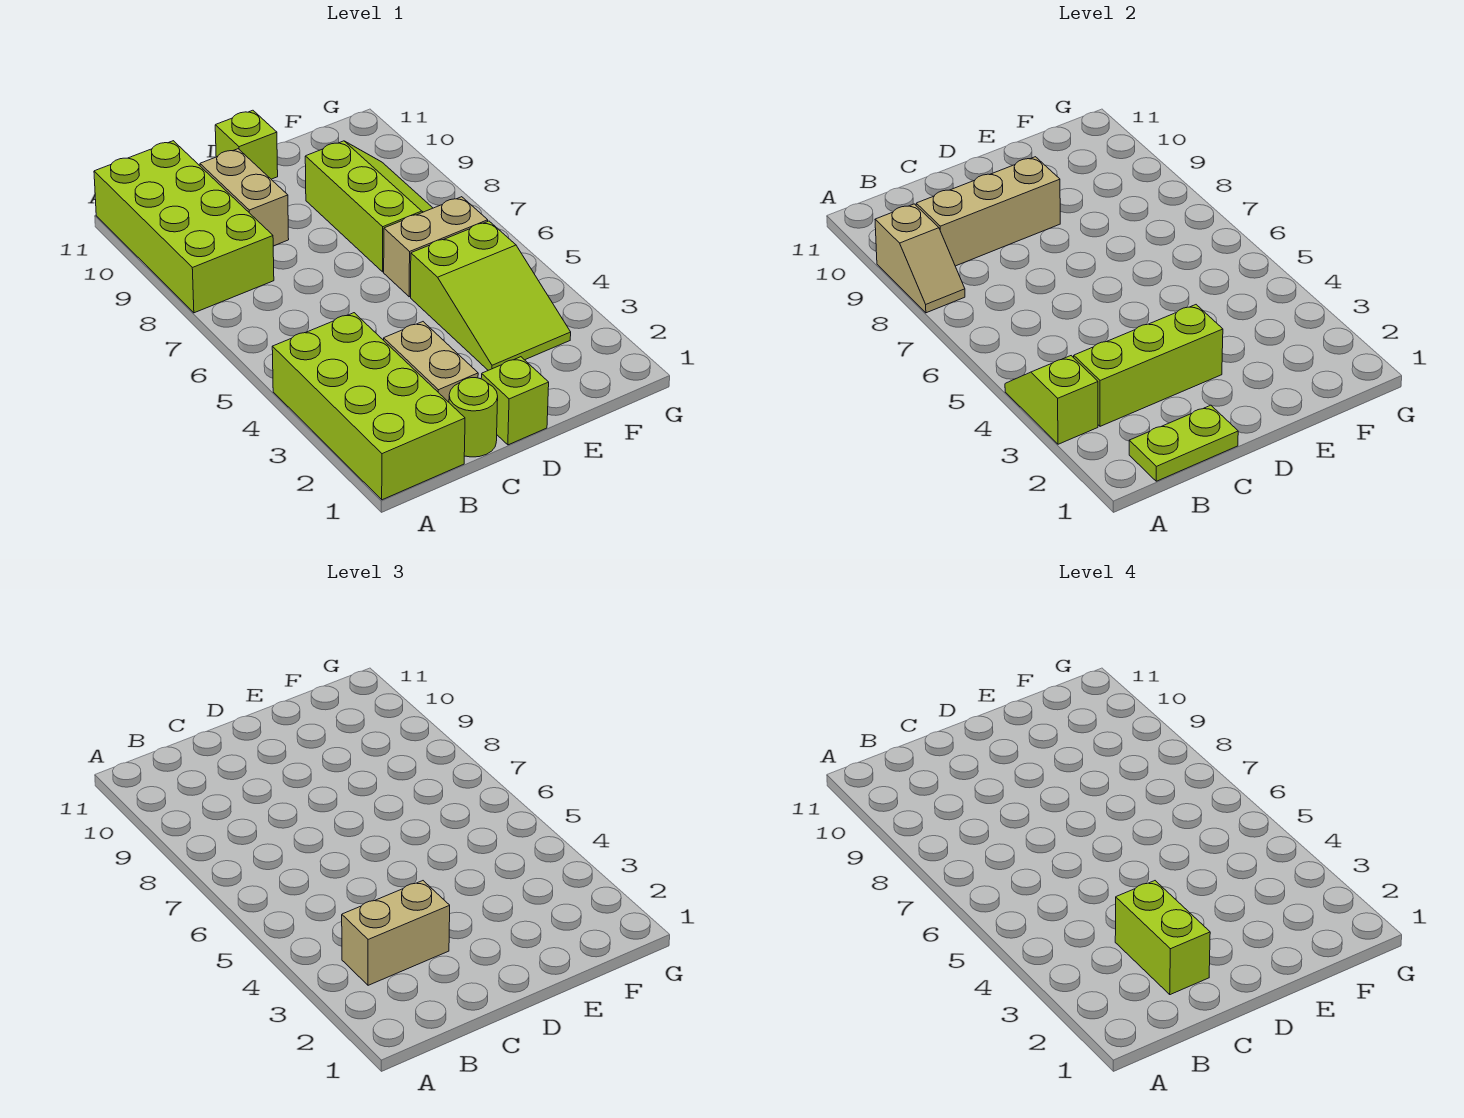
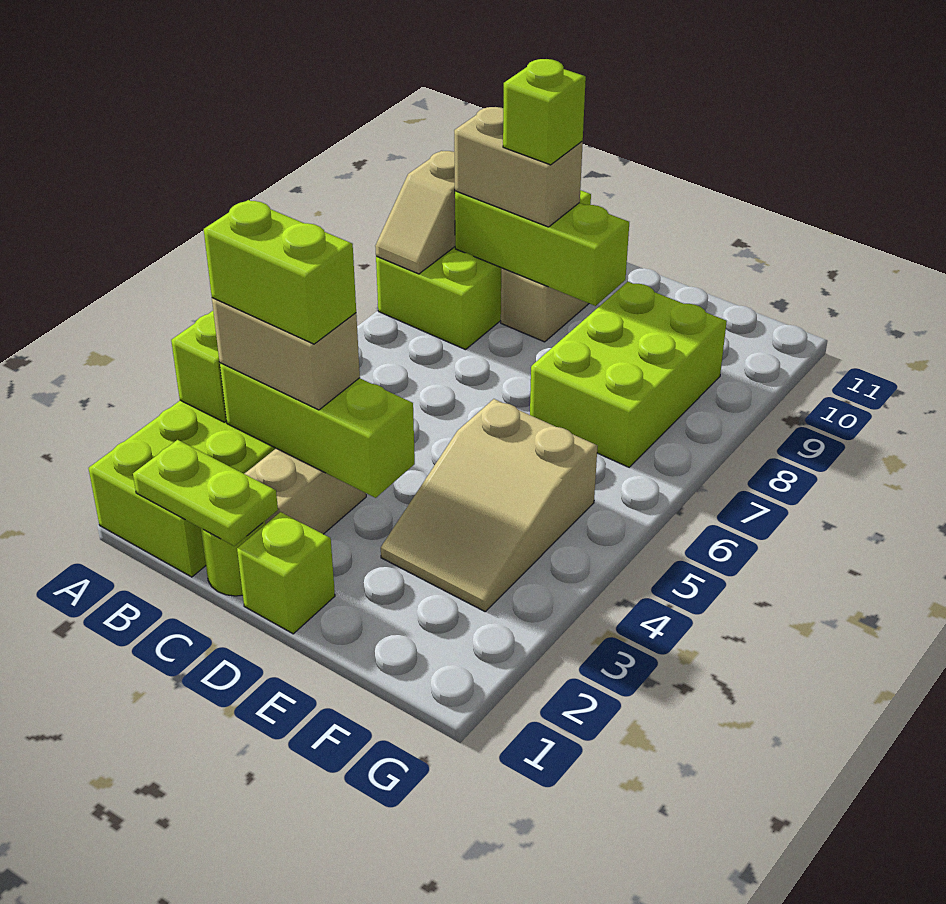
tan 1x3 brick [916,157,1060,266] -> lime 1x3 brick [455,191,629,306]
lime 1x2 brick [1115,881,1210,995] -> lime 1x2 brick turned to [204,200,356,344]
lime 1x1 brick [215,110,278,179] -> lime 1x1 brick moved to [503,59,586,165]
lime 2x3 slope [411,221,571,370] -> tan 2x3 slope [381,399,597,611]
tan 1x2 brick [384,197,488,297] -> tan 1x2 brick moved to [454,107,583,227]
lime 2x3 slope [305,141,432,272] -> lime 2x3 brick [530,282,727,467]

